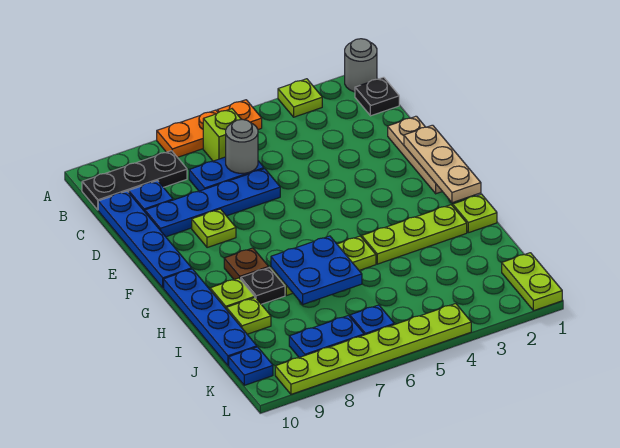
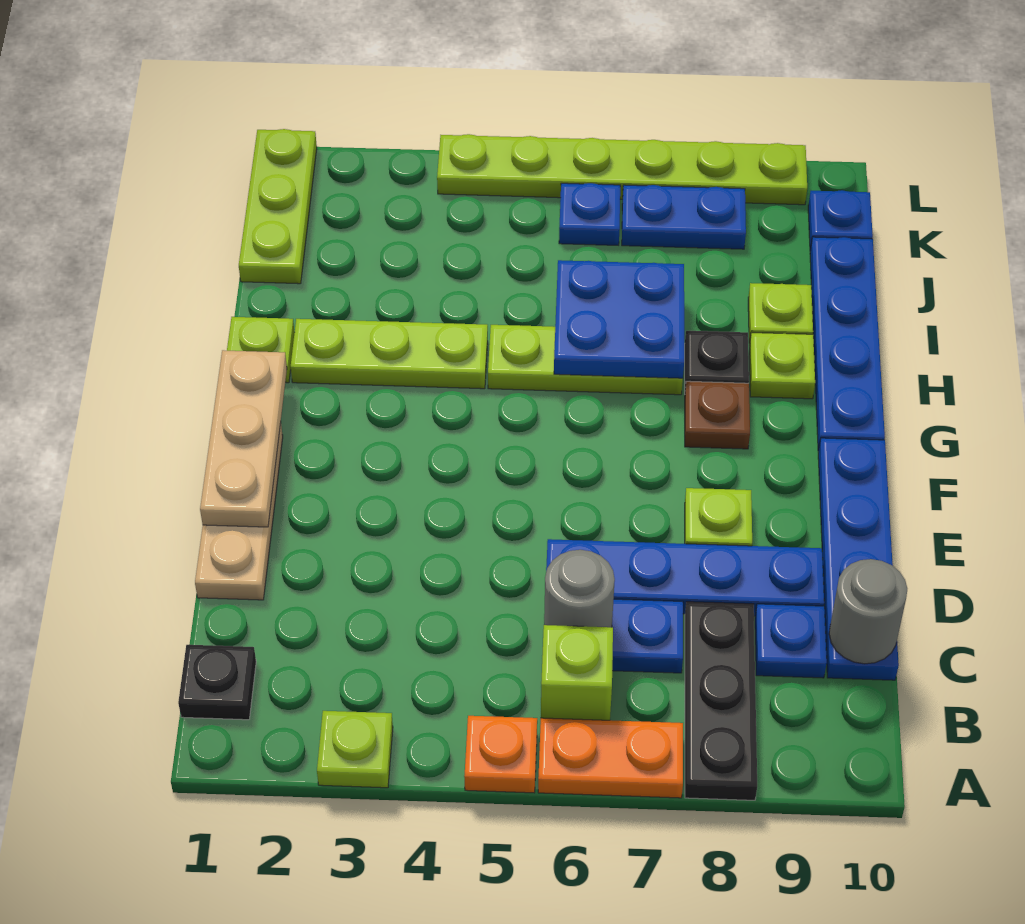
grey 1x1 round brick [345,39,377,92] -> grey 1x1 round brick moved to [829,559,907,664]
black 1x3 plate [82,151,187,210] -> black 1x3 plate turned to [685,602,757,800]
lime 1x2 plate [502,253,562,311] -> lime 1x3 plate [239,129,317,284]

